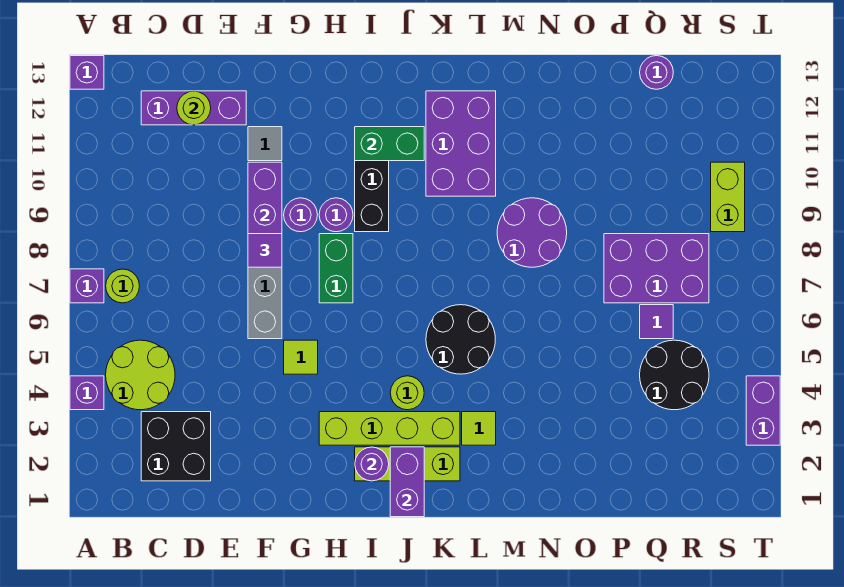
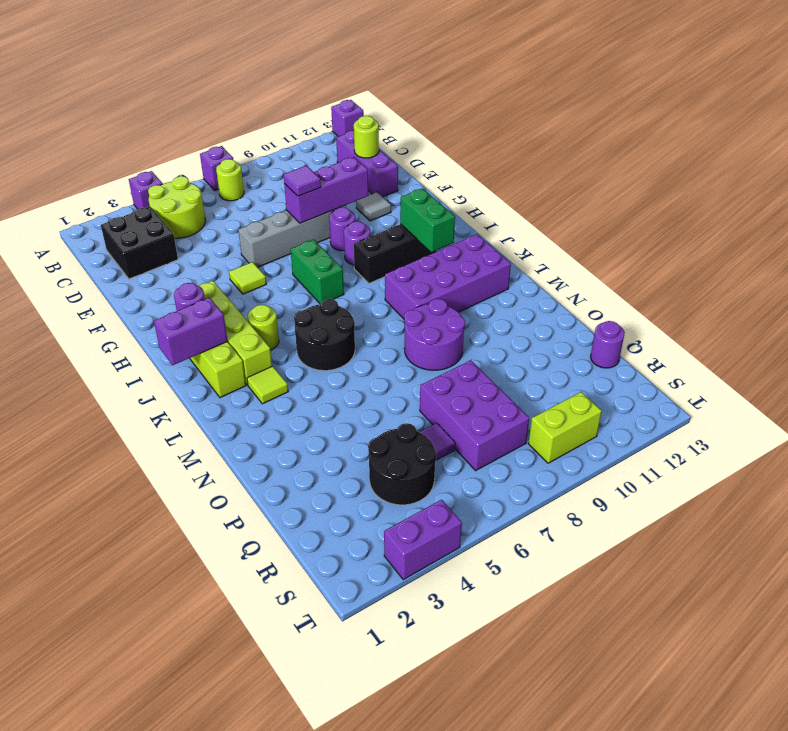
green 1x2 brick [319,234,353,303] -> green 1x2 brick turned to [291,239,344,304]
purple 2x3 brick [426,91,496,196] -> purple 2x4 brick [385,234,511,319]

